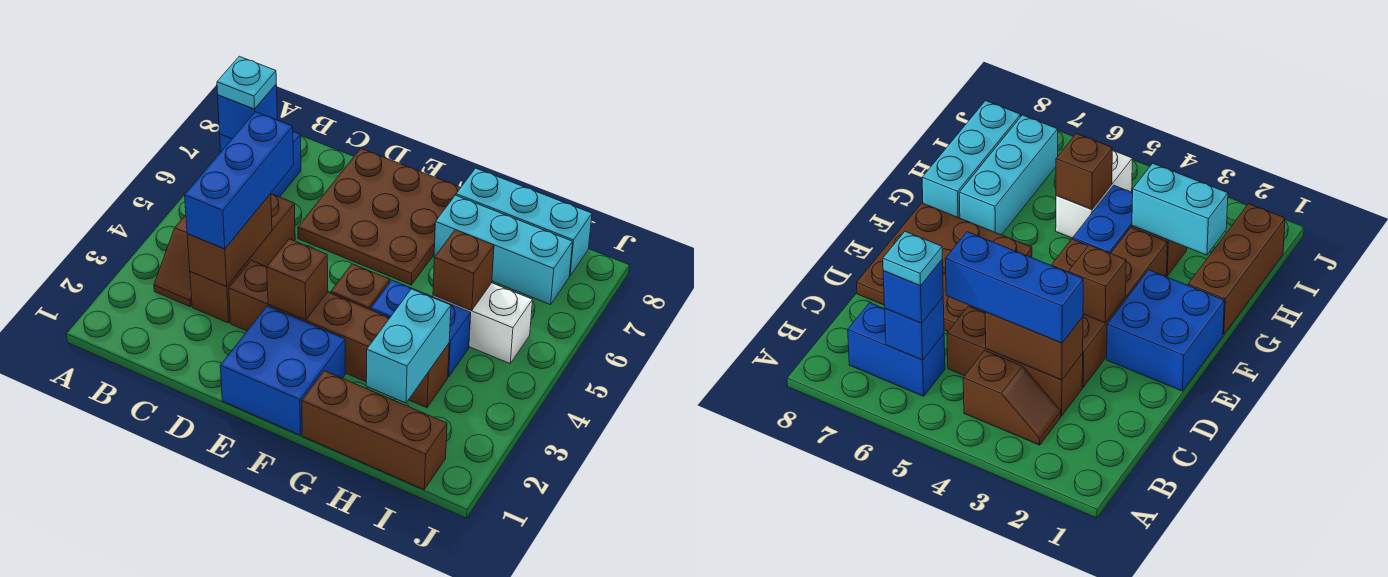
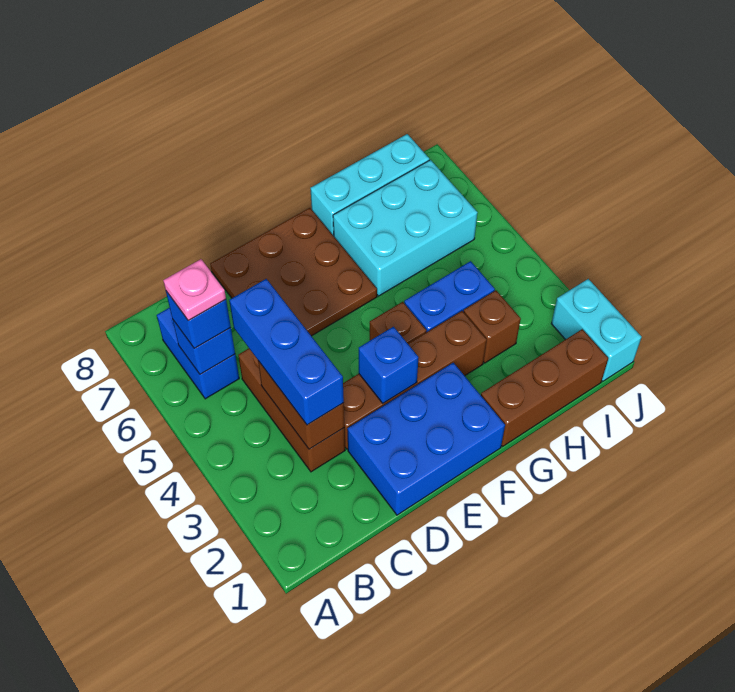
brown 1x2 slope [154,215,192,307] -> none
cyan 1x1 plate [217,56,276,109] -> pink 1x1 plate [163,259,226,321]
blue 2x2 brick [220,306,345,435] -> blue 2x3 brick [347,363,505,515]
brown 1x1 brick [267,239,328,320] -> blue 1x1 brick [359,327,419,403]
cyan 1x3 brick [434,195,573,305] -> cyan 2x3 brick [333,160,478,296]
cyan 1x2 brick [366,289,451,403] -> cyan 1x2 brick moved to [551,279,642,381]
white 1x2 brick [433,283,533,363] -> none
brown 1x1 brick [433,230,494,311] -> none

